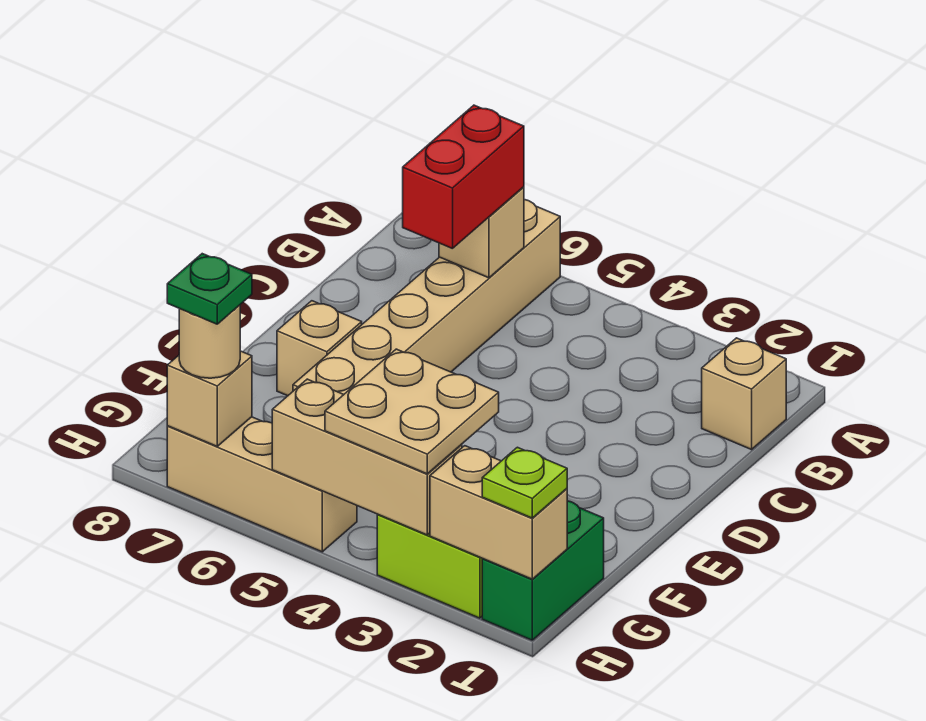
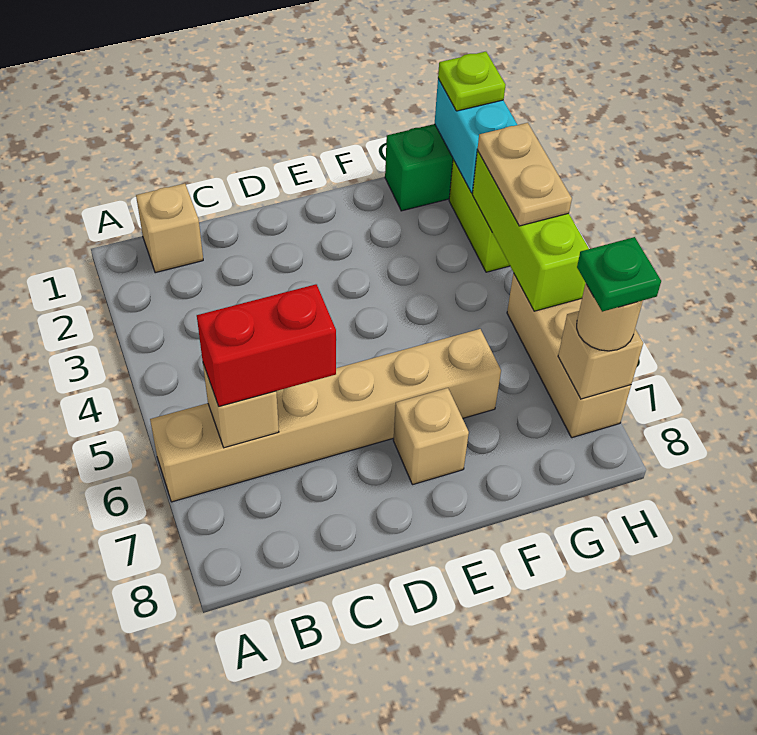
tan 2x2 plate [325,349,499,474] -> tan 1x2 plate [478,123,572,226]
tan 1x2 brick [430,446,567,579] -> cyan 1x2 brick [435,79,517,193]
tan 1x3 brick [272,379,462,535] -> lime 1x3 brick [472,150,589,311]

